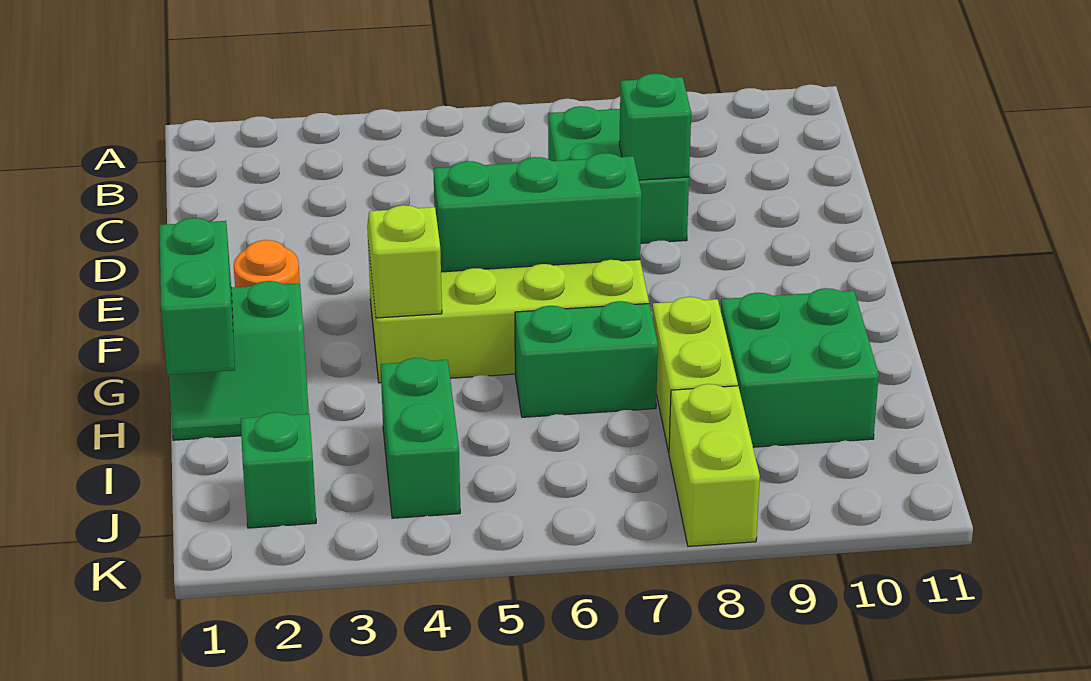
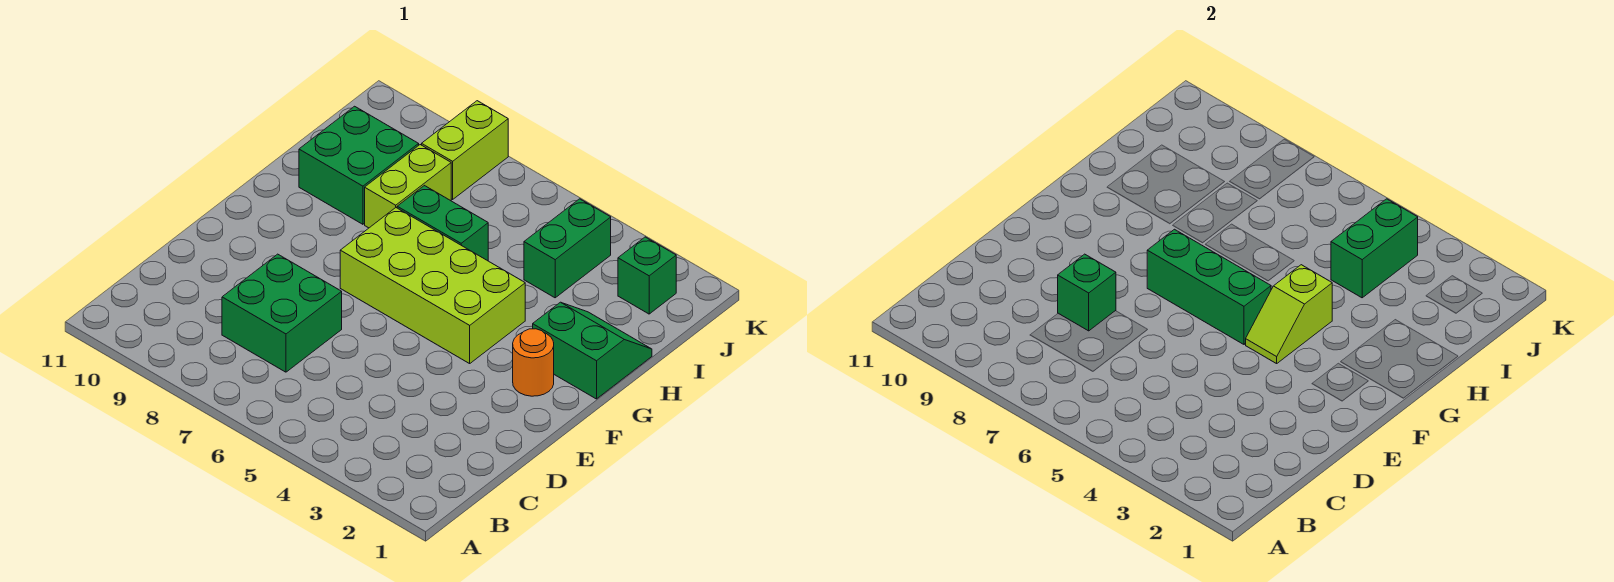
green 1x2 brick [159,218,235,375] -> green 1x2 brick moved to [1331,199,1418,298]

